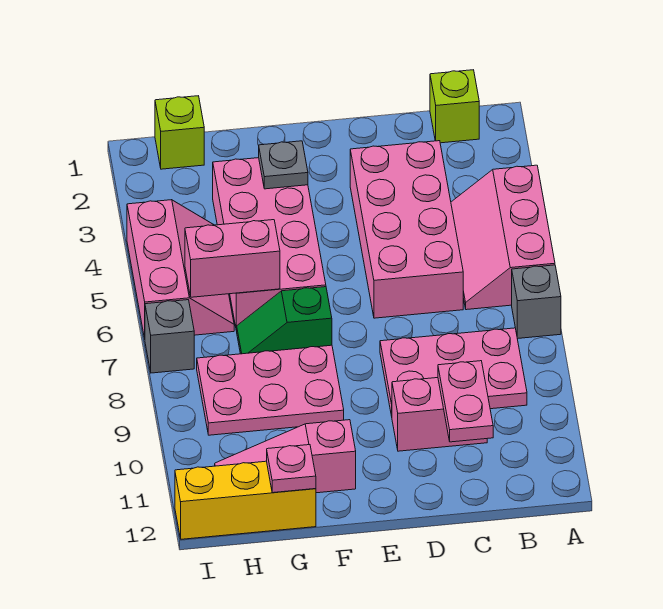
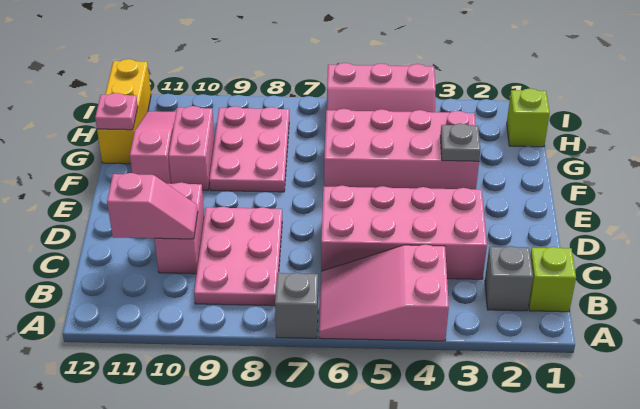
pink 2x3 slope [451,165,555,310] -> pink 2x3 slope turned to [319,245,449,341]
pink 1x2 plate [438,361,493,442] -> pink 1x2 slope [107,173,198,239]
green 1x2 slope [237,287,332,354] -> none
pink 1x2 brick [185,220,280,297] -> pink 1x2 brick moved to [169,106,215,190]
grey 1x1 brick [145,300,194,373] -> grey 1x1 brick moved to [485,246,533,311]

